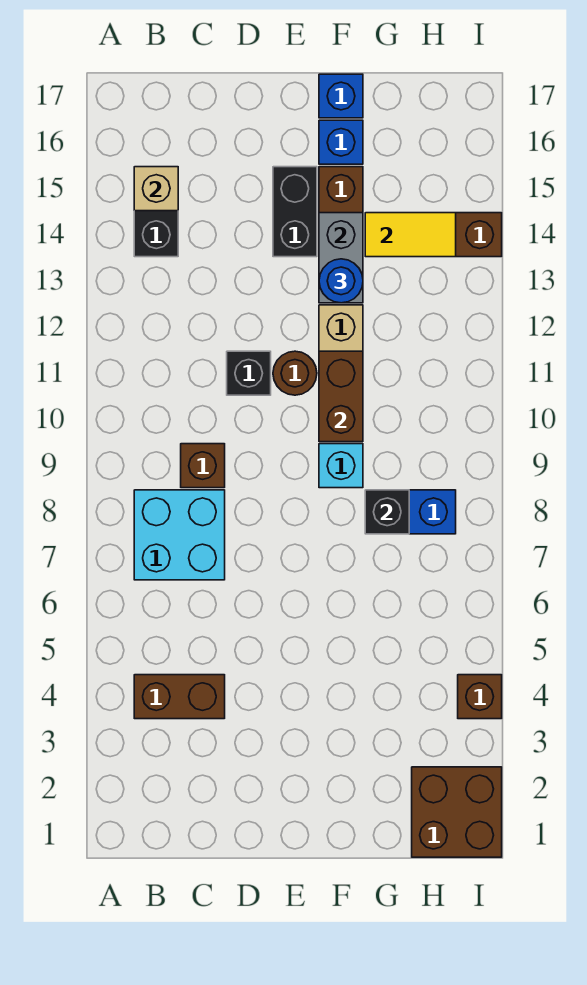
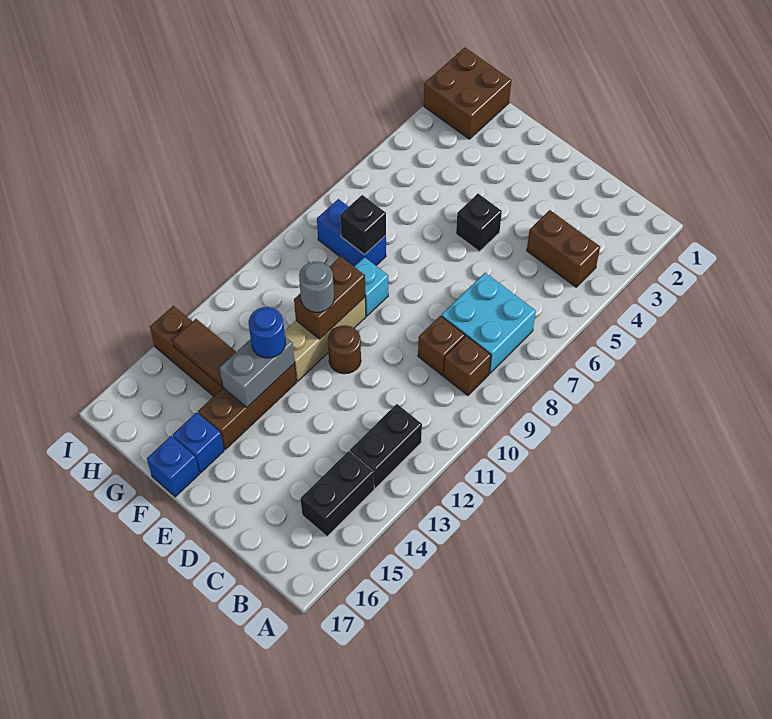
tan 1x1 brick [134,167,178,211] -> none
black 1x1 brick [227,351,271,395] -> black 1x1 brick moved to [456,194,502,251]
black 1x2 brick [273,167,317,257] -> black 1x2 brick moved to [350,404,422,488]
none -> grey 1x1 round brick [299,262,334,312]
yellow 1x2 tile [365,213,456,257] -> brown 1x2 tile [172,319,236,386]
brown 1x1 brick [458,675,502,719] -> brown 1x1 brick moved to [443,336,491,396]

